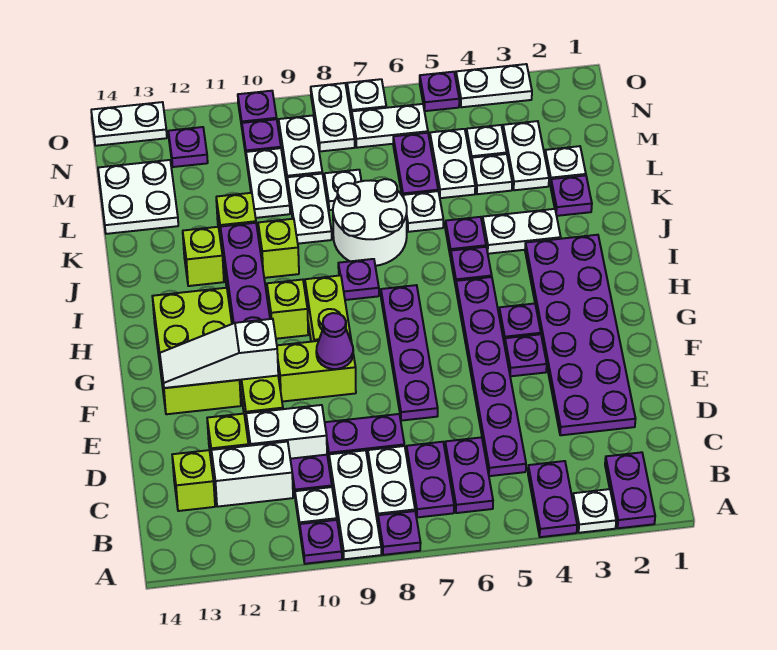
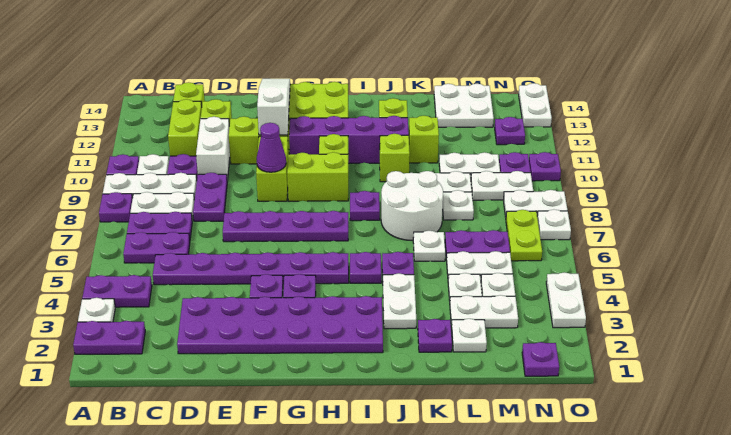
white 1x2 brick [211,442,293,507] -> lime 1x2 brick [168,99,202,156]
white 1x2 plate [352,104,428,148] -> lime 1x2 plate [506,210,542,261]
purple 1x1 plate [420,72,459,111] -> purple 1x1 plate moved to [522,342,559,376]

